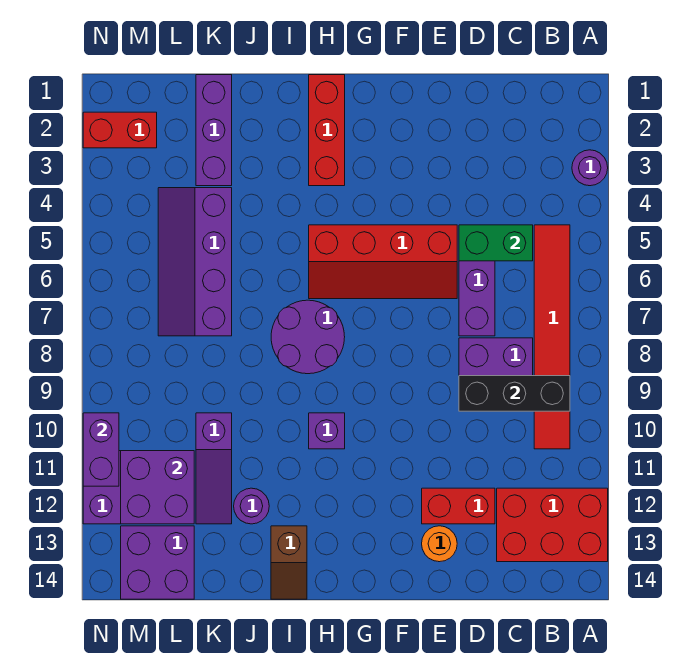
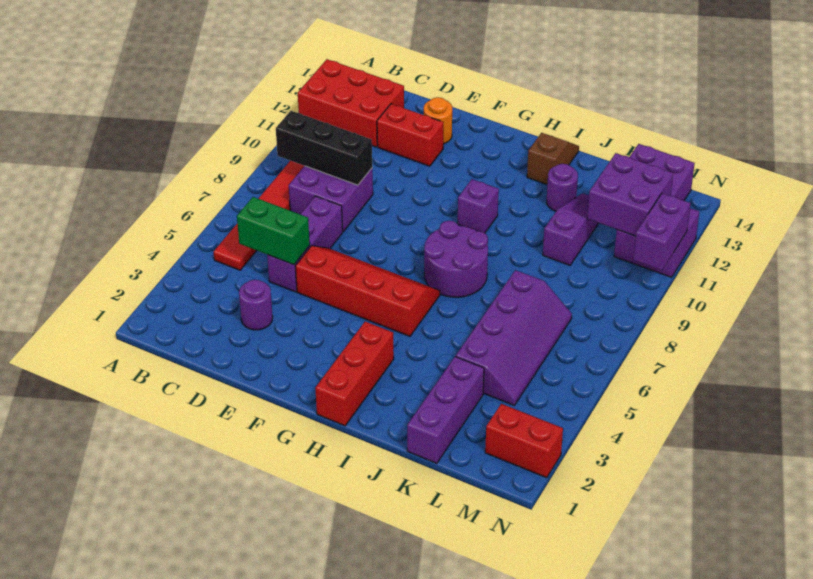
purple 1x1 round brick [572,150,608,186] -> purple 1x1 round brick moved to [239,280,273,330]

